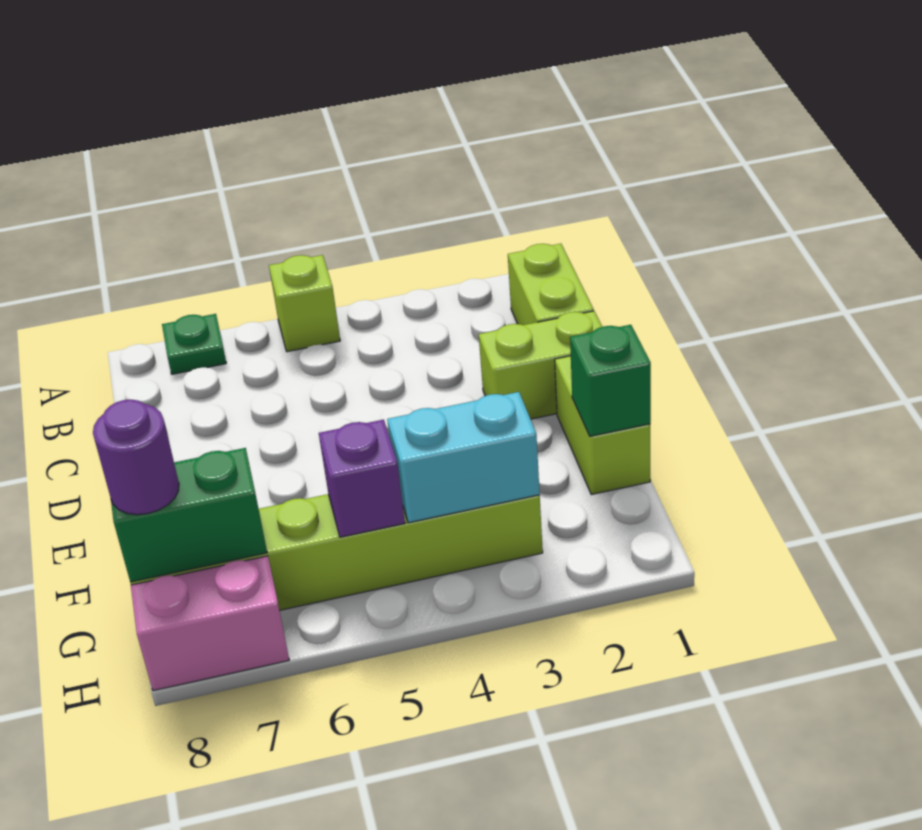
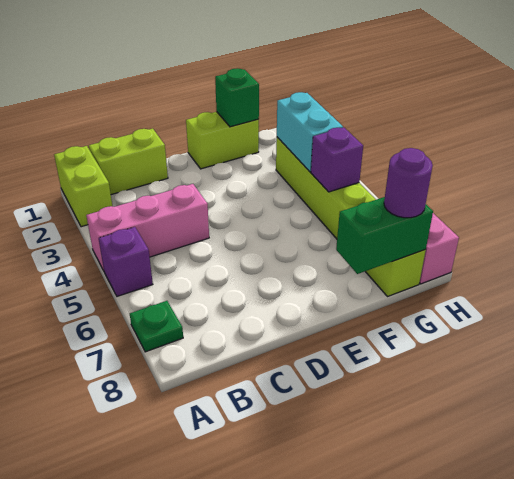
none -> pink 1x3 brick [86,184,209,270]
lime 1x1 brick [269,255,340,352] -> purple 1x1 brick [99,227,153,296]
lime 1x2 brick [479,311,602,419] -> lime 1x2 brick moved to [54,146,112,227]
green 1x2 brick [111,448,267,582] -> green 1x2 brick turned to [336,197,433,274]

